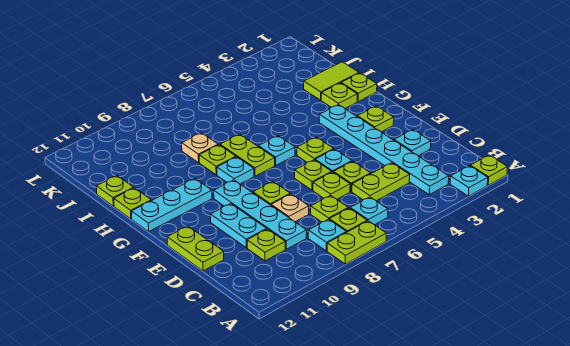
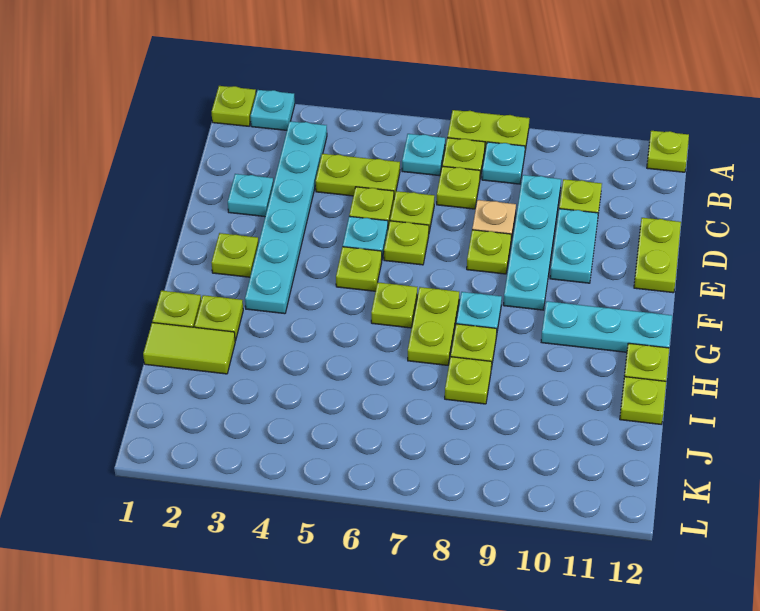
none -> lime 1x1 plate [647,131,689,172]
cyan 1x1 plate [259,136,295,165] -> lime 1x1 plate [371,282,417,328]
tan 1x1 plate [182,133,218,163] -> lime 1x1 plate [445,357,492,404]

